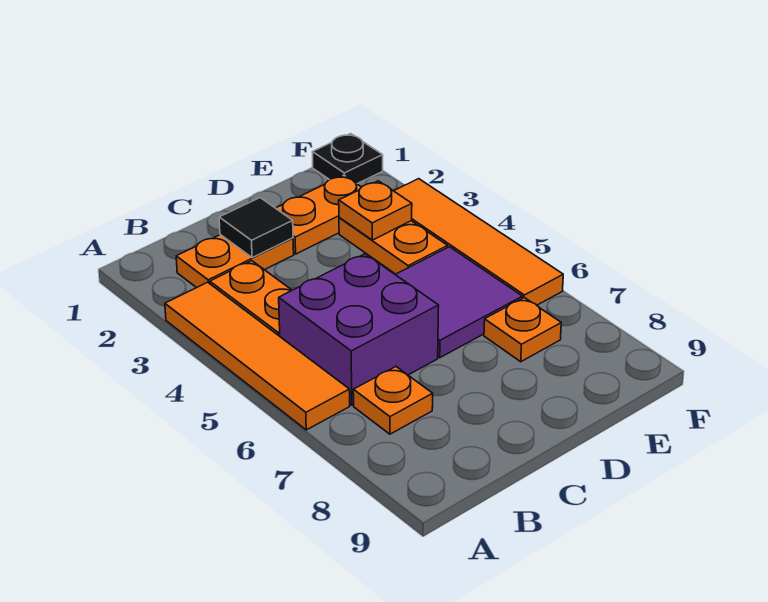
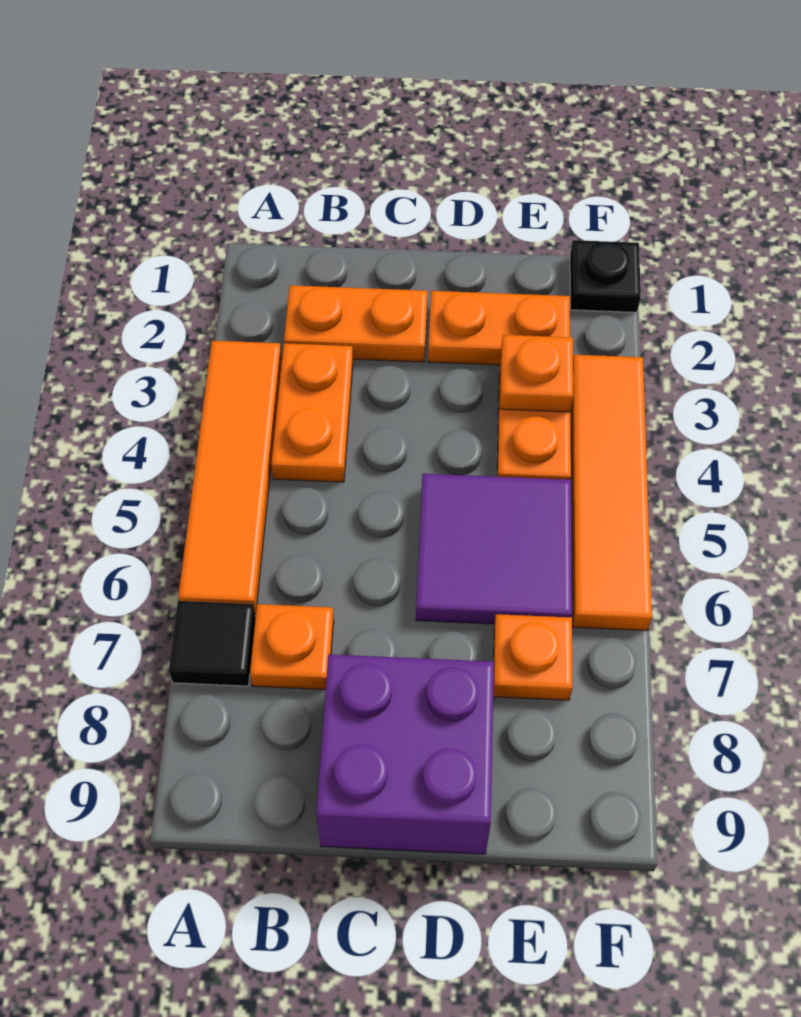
purple 2x2 brick [279,254,439,405] -> purple 2x2 brick moved to [316,654,494,854]
black 1x1 tile [219,198,293,258] -> black 1x1 tile moved to [169,601,256,686]

